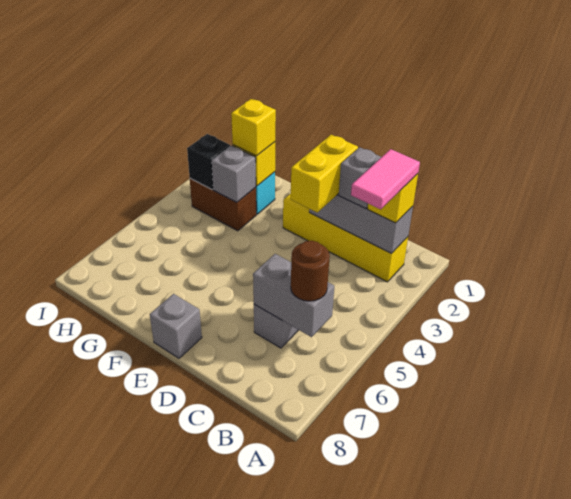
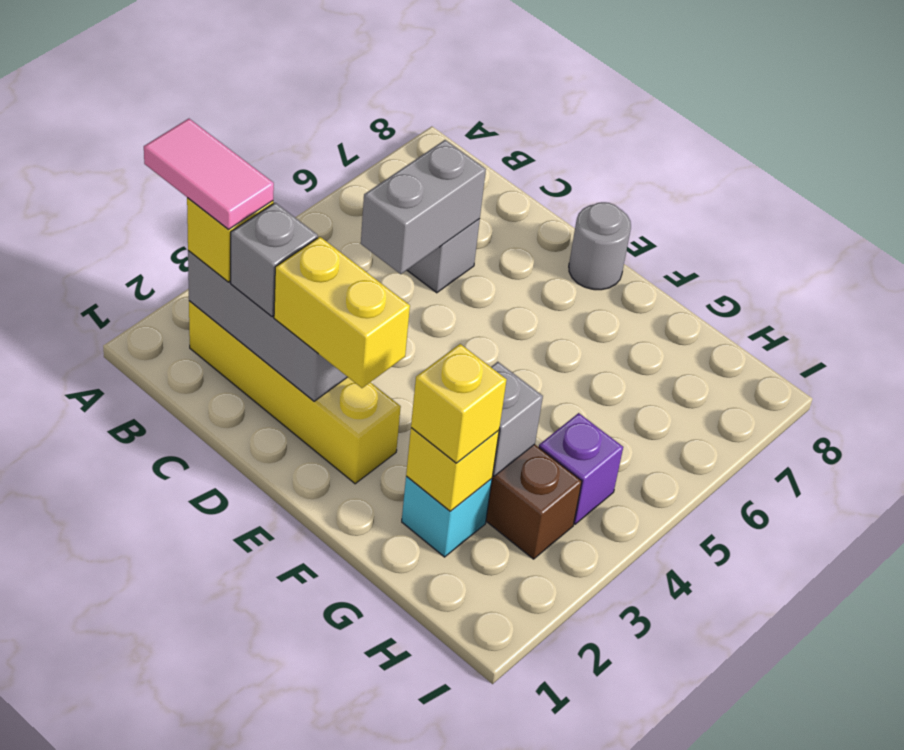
pink 1x2 tile [351,149,420,209] -> pink 1x2 tile turned to [144,119,274,229]
grey 1x2 brick [253,254,334,337] -> grey 1x2 brick turned to [361,140,486,274]
brown 1x1 round brick [291,241,330,301] -> none
yellow 1x2 brick [291,135,358,212] -> yellow 1x2 brick turned to [274,237,410,388]
grey 1x1 brick [150,294,202,358] -> grey 1x1 round brick [569,202,631,290]
black 1x1 brick [187,134,230,190] -> none
none -> purple 1x1 brick [539,413,623,524]

